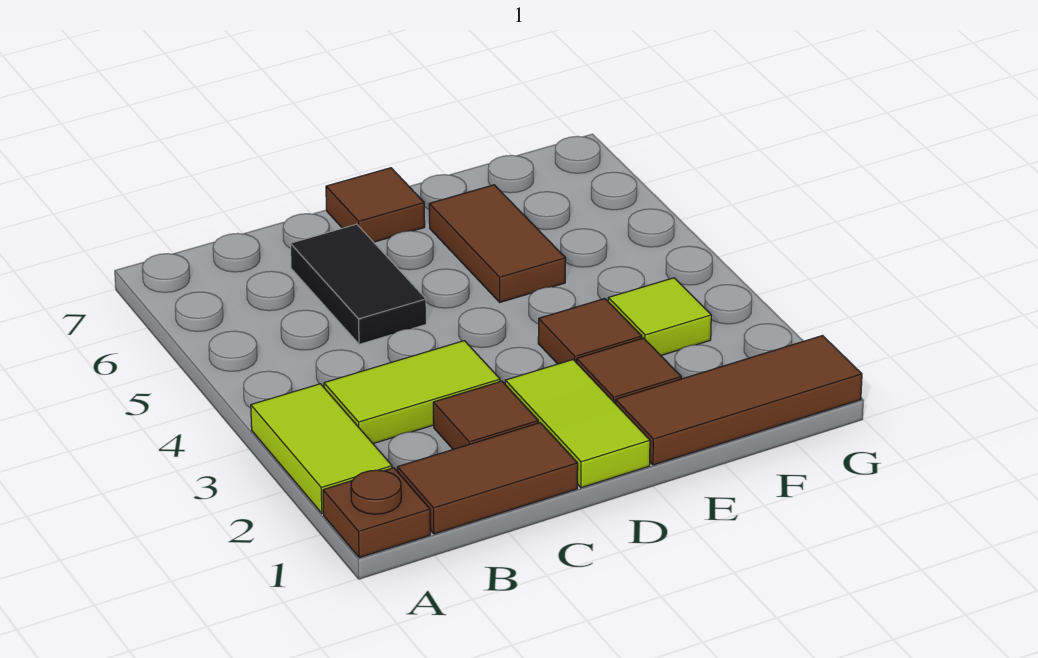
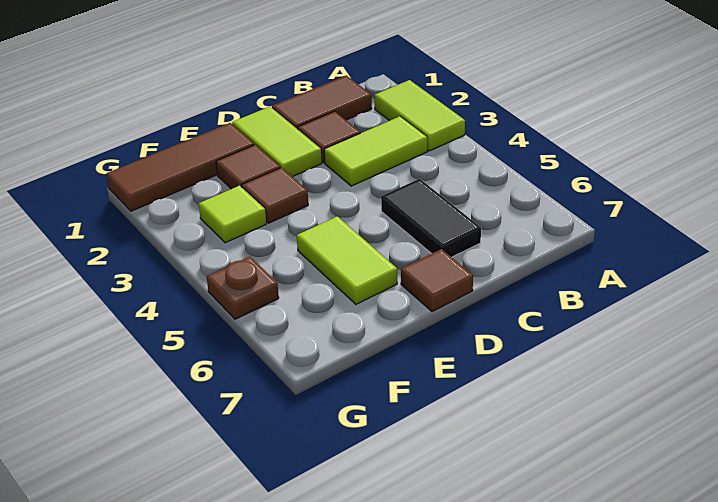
brown 1x1 plate [323,468,430,558] -> brown 1x1 plate moved to [207,257,279,319]
brown 1x2 tile [429,185,566,302] -> lime 1x2 tile [297,216,397,304]

